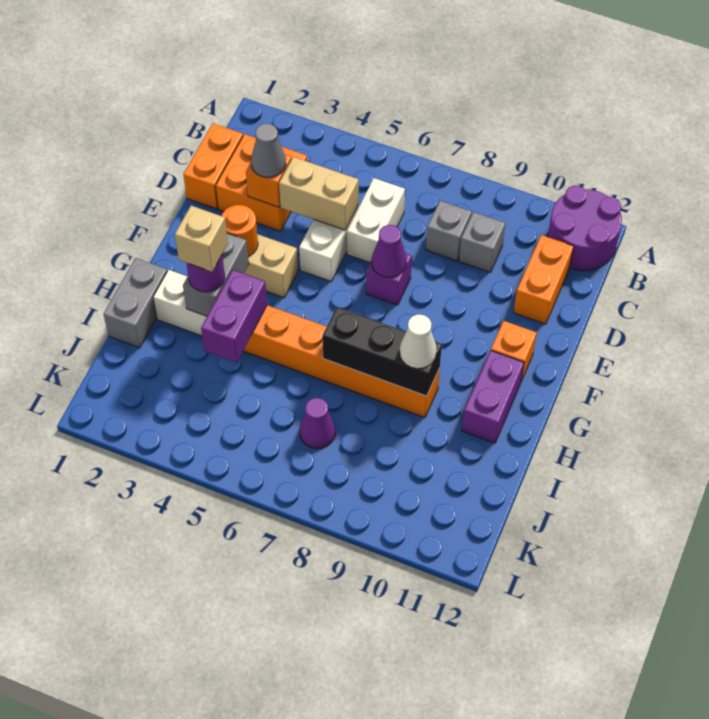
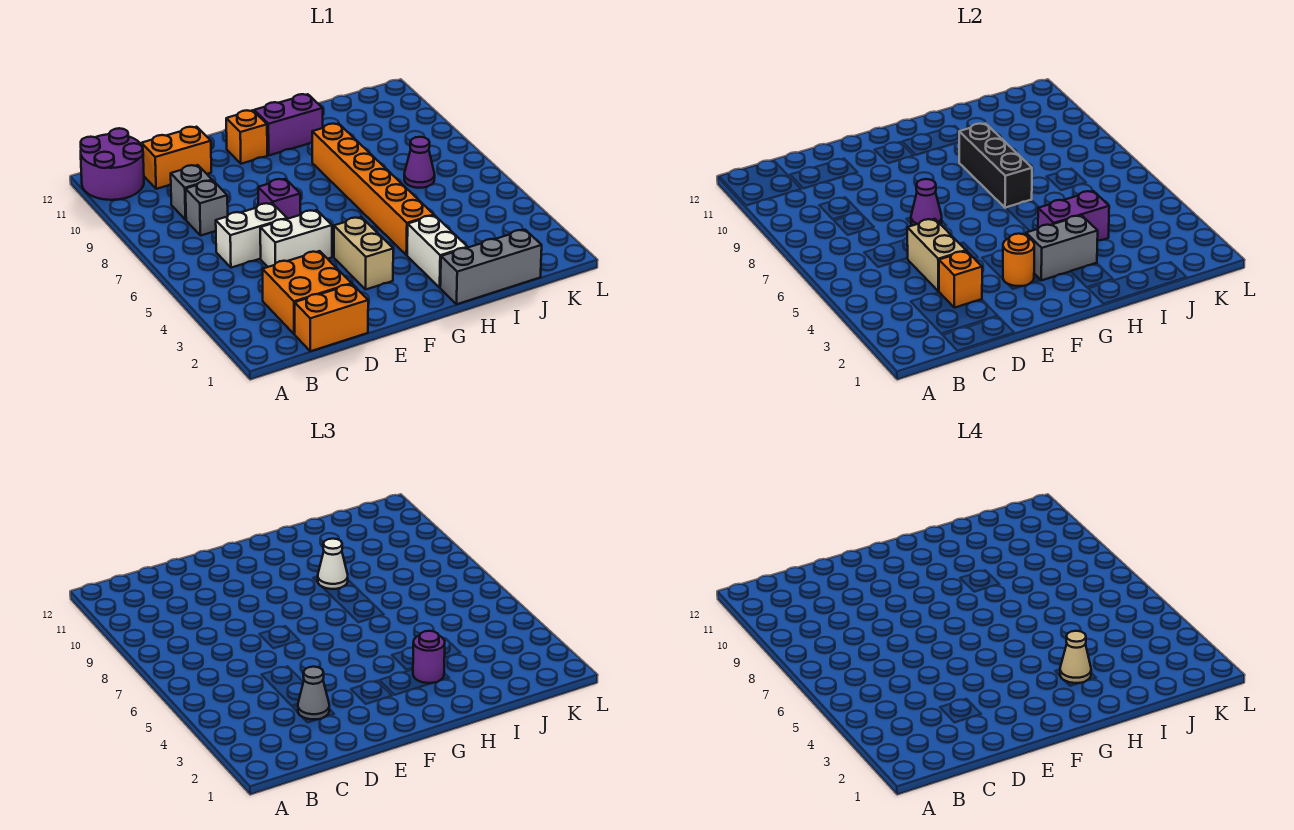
grey 1x2 brick [103,258,167,348] -> grey 1x3 brick [440,230,542,304]
tan 1x1 brick [175,206,228,272] -> tan 1x1 cone [1060,631,1091,683]

